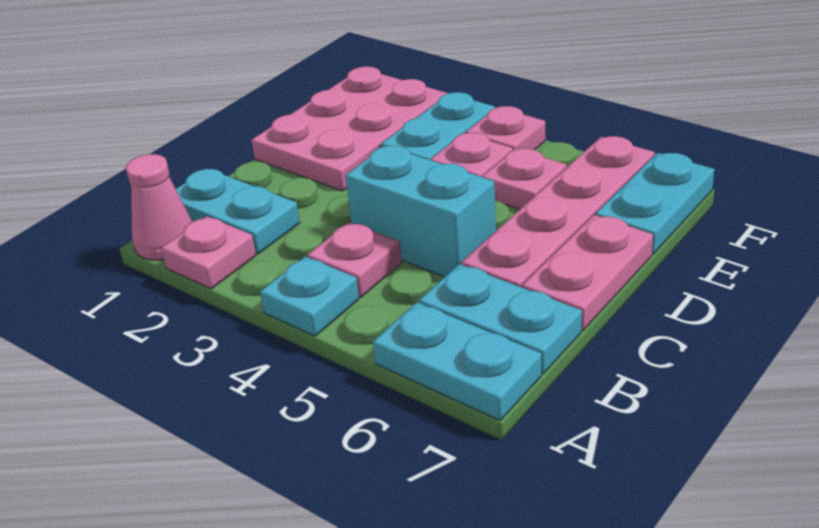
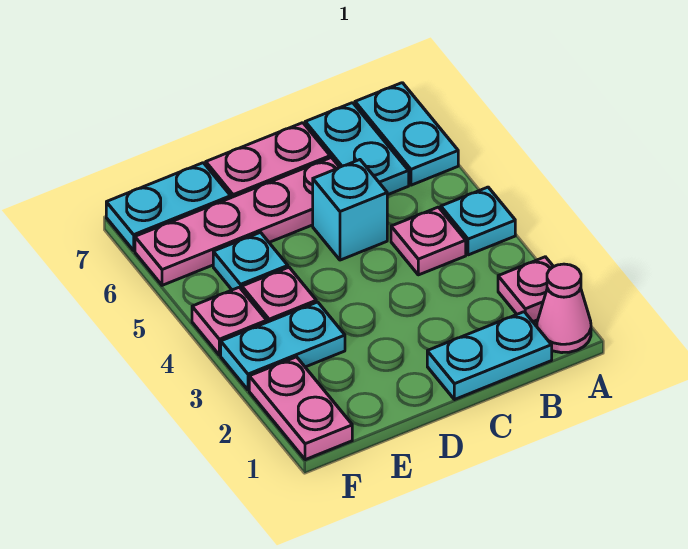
cyan 1x2 plate [176,169,300,254] -> cyan 1x2 plate turned to [427,312,552,400]
cyan 1x2 brick [345,146,496,277] -> cyan 1x1 brick [313,160,387,260]
pink 2x3 plate [251,67,447,191] -> pink 1x2 plate [249,357,352,460]
pink 1x1 plate [482,149,567,210] -> cyan 1x1 plate [213,232,288,290]

